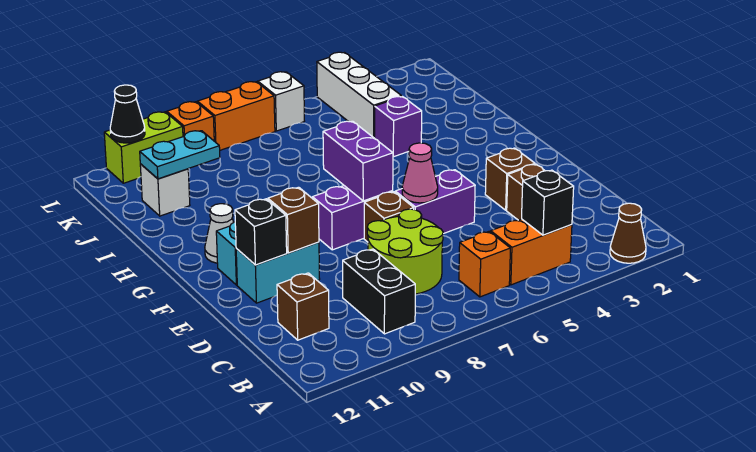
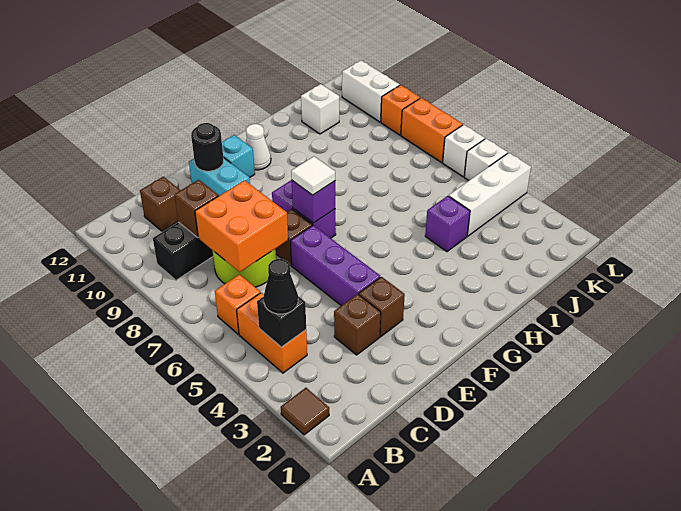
brown 1x1 cone [610,203,646,263] -> brown 1x1 tile [281,388,329,435]
none -> orange 2x2 brick [195,180,288,272]
purple 1x2 brick [395,170,475,234] -> purple 1x3 brick [291,225,380,306]
pink 1x1 cone [402,143,438,203] -> none
brown 1x1 brick [268,187,319,253] -> brown 1x1 brick moved to [174,180,218,238]
black 1x1 brick [235,199,287,265] -> black 1x1 round brick [191,123,224,171]
purple 1x2 brick [323,121,393,201] -> purple 1x1 brick [292,181,335,223]
none -> white 1x1 tile [291,156,335,195]
cyan 1x2 plate [140,131,220,179] -> none
none -> white 1x1 brick [464,139,508,180]
lime 1x2 brick [104,112,183,183] -> white 1x2 brick [342,60,400,122]
black 1x1 cone [110,85,145,143] -> black 1x1 cone moved to [264,259,298,314]

